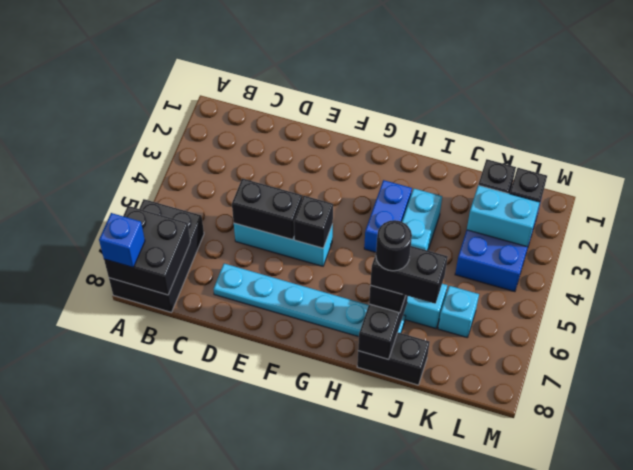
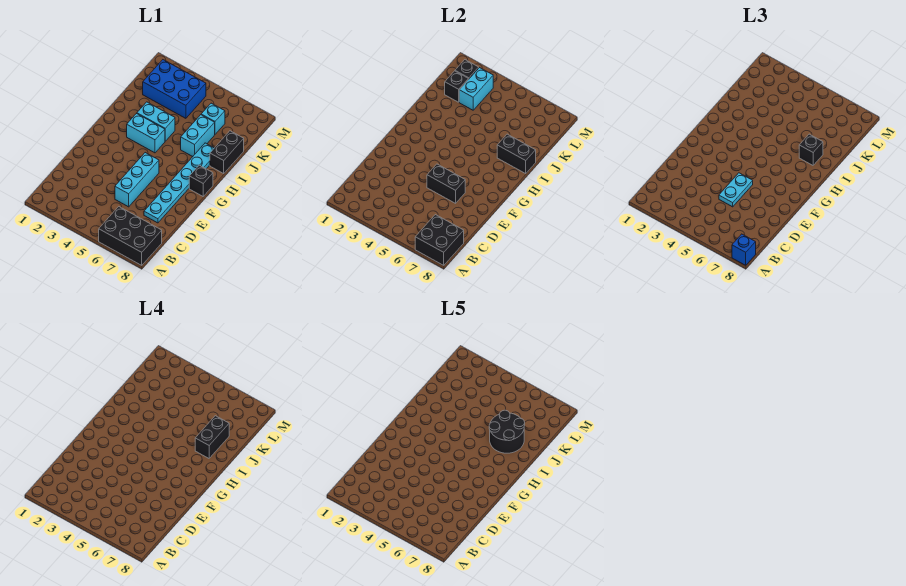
black 1x2 brick [232,178,302,240] -> black 1x2 brick turned to [427,164,465,203]
none -> cyan 1x2 plate [719,173,753,207]
black 1x1 brick [294,196,333,248] -> black 1x1 brick moved to [189,165,213,197]
blue 1x2 brick [364,180,412,252] -> cyan 1x2 brick [127,114,165,153]
black 1x1 round brick [376,220,412,271] -> black 2x2 round brick [489,410,525,453]

